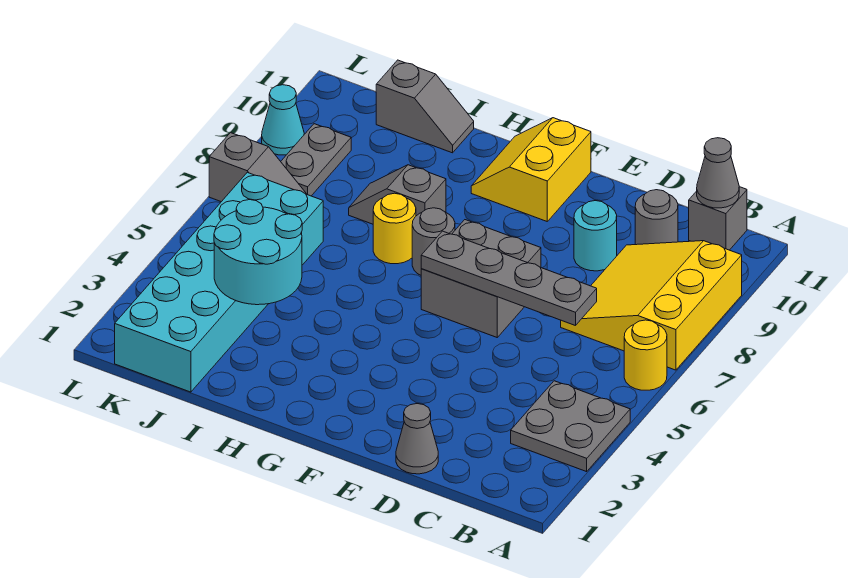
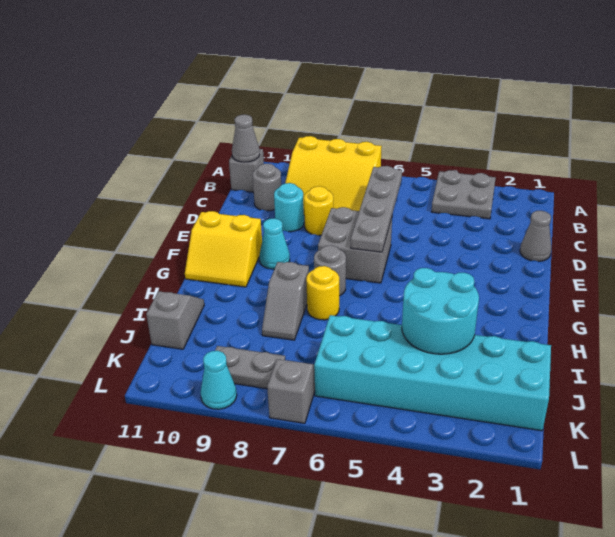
yellow 1x1 round brick [624,320,667,390] -> yellow 1x1 round brick moved to [304,186,333,235]
none -> cyan 1x1 cone [259,218,290,269]

